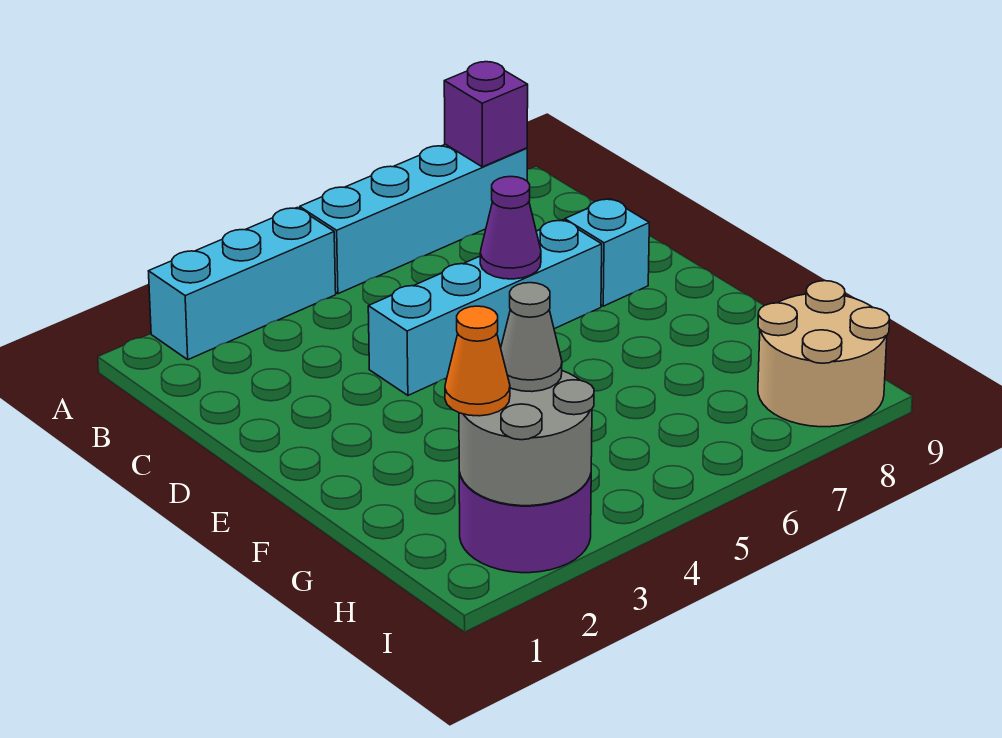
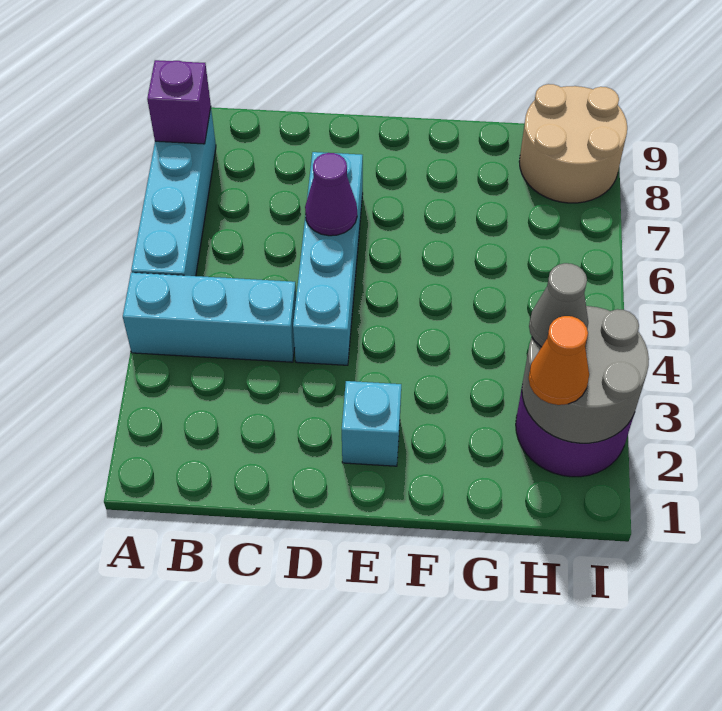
cyan 1x3 brick [149,208,336,360] -> cyan 1x3 brick turned to [123,273,296,362]
cyan 1x1 brick [565,199,649,306] -> cyan 1x1 brick moved to [342,381,401,466]

